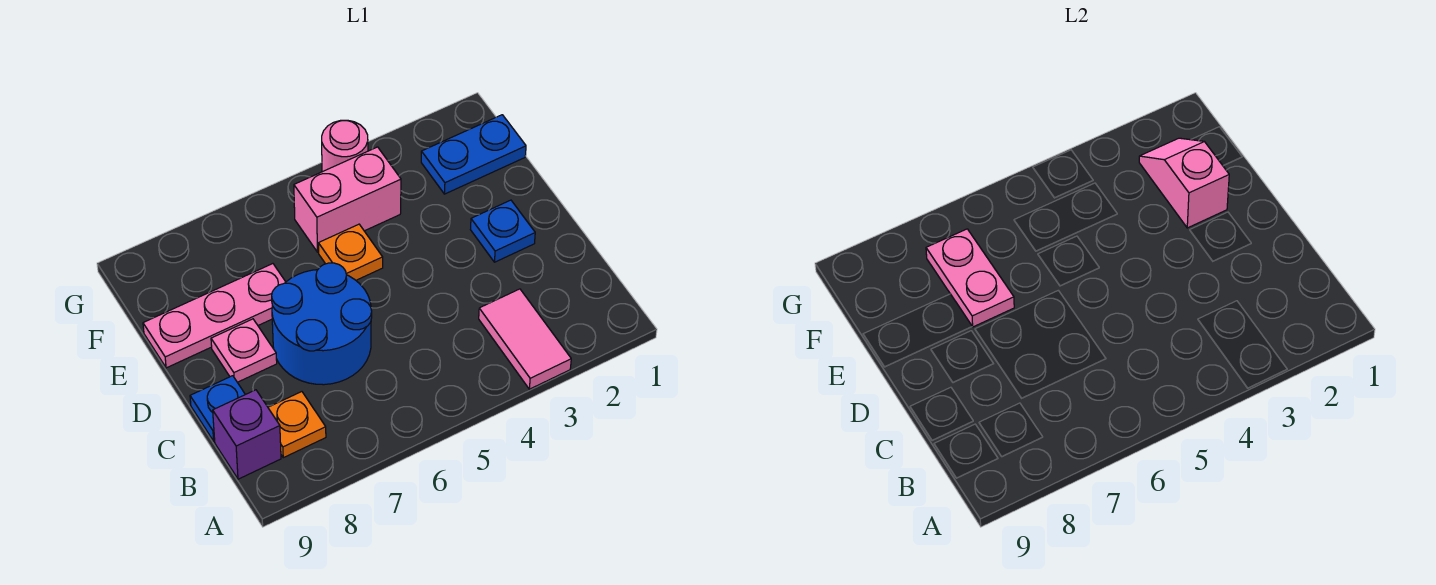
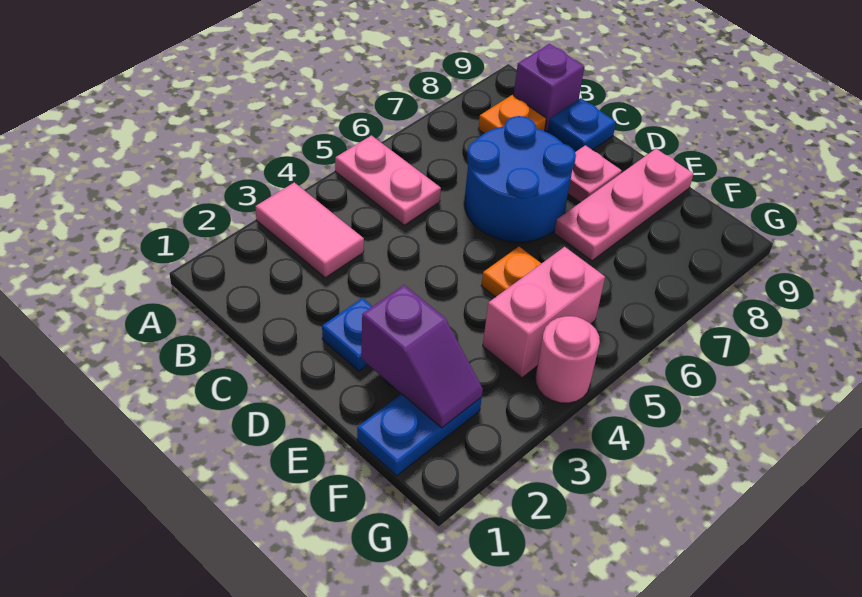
pink 1x2 slope [1139,138,1229,228] -> purple 1x2 slope [361,285,483,428]
pink 1x2 plate [926,229,1014,327] -> pink 1x2 plate moved to [335,135,441,225]

